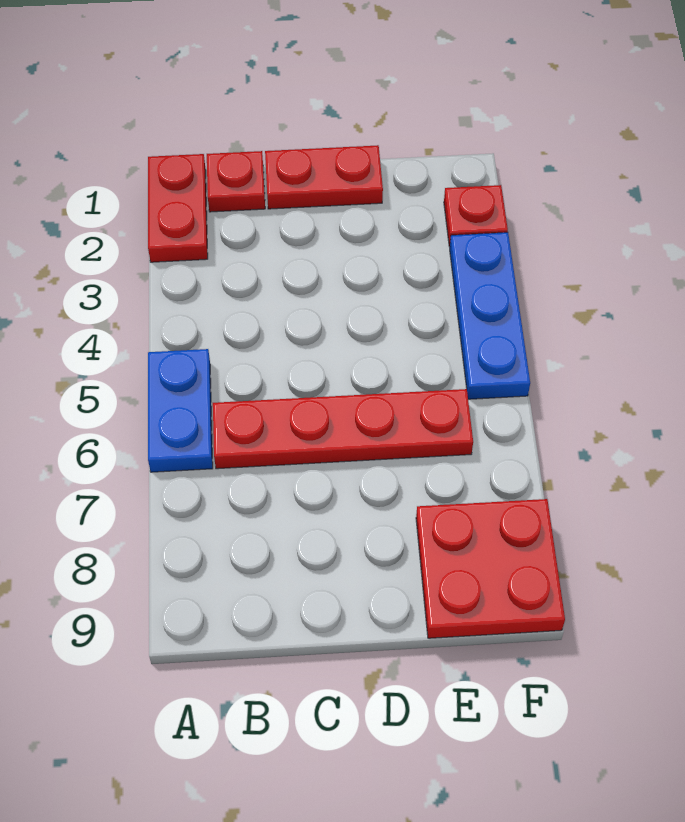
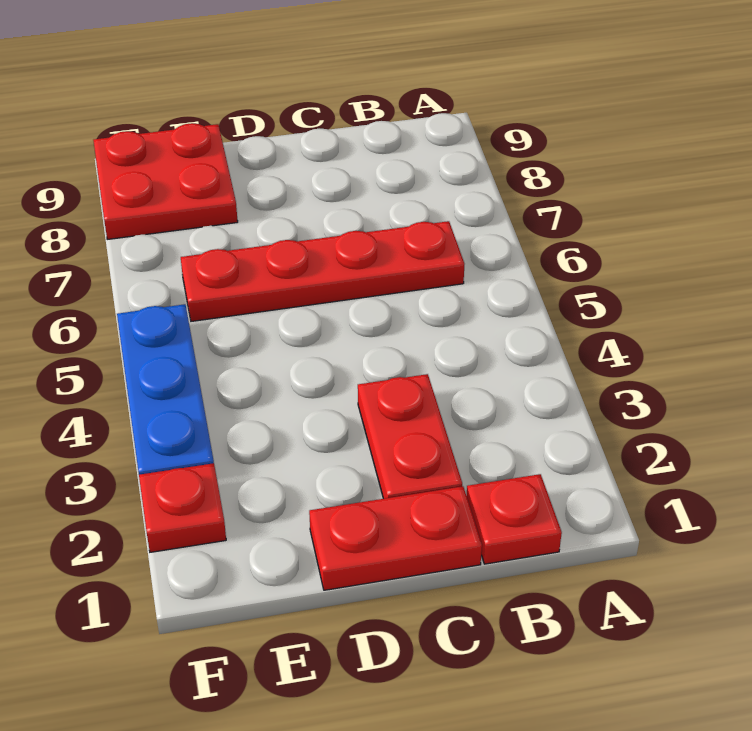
red 1x2 plate [148,154,208,262] -> red 1x2 plate moved to [358,374,462,499]
blue 1x2 plate [148,349,213,472] -> none

